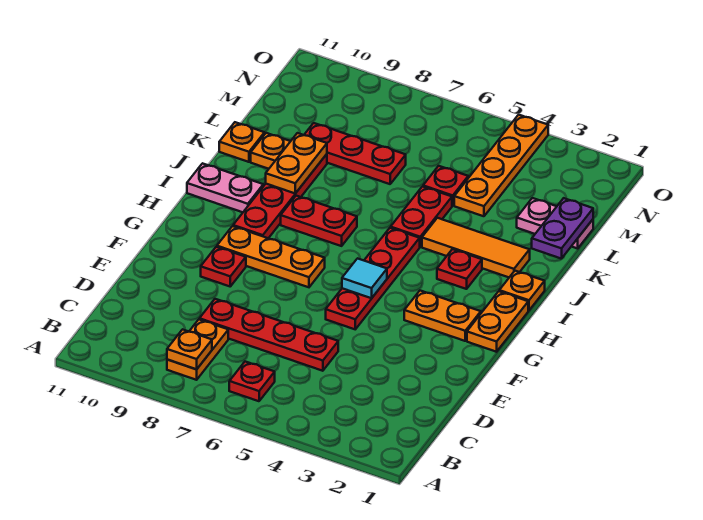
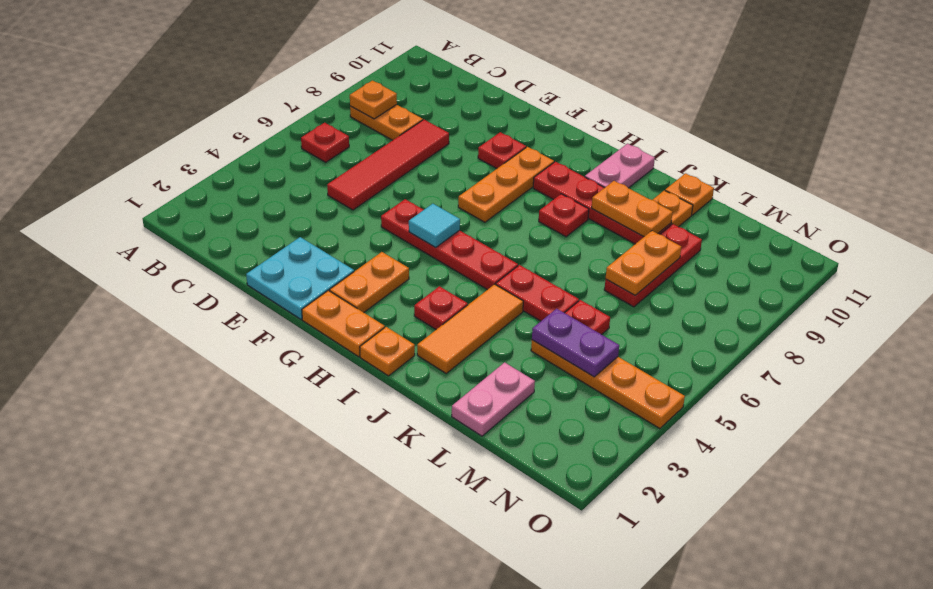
red 1x4 plate [199,299,338,371] -> red 1x4 tile [327,120,449,210]
none -> cyan 2x2 plate [246,237,354,320]
red 1x2 plate [281,196,357,246] -> red 1x1 plate [539,194,589,237]
purple 1x2 plate [532,198,593,259] -> purple 1x2 plate moved to [532,309,619,377]
none -> orange 1x2 plate [606,231,681,295]

